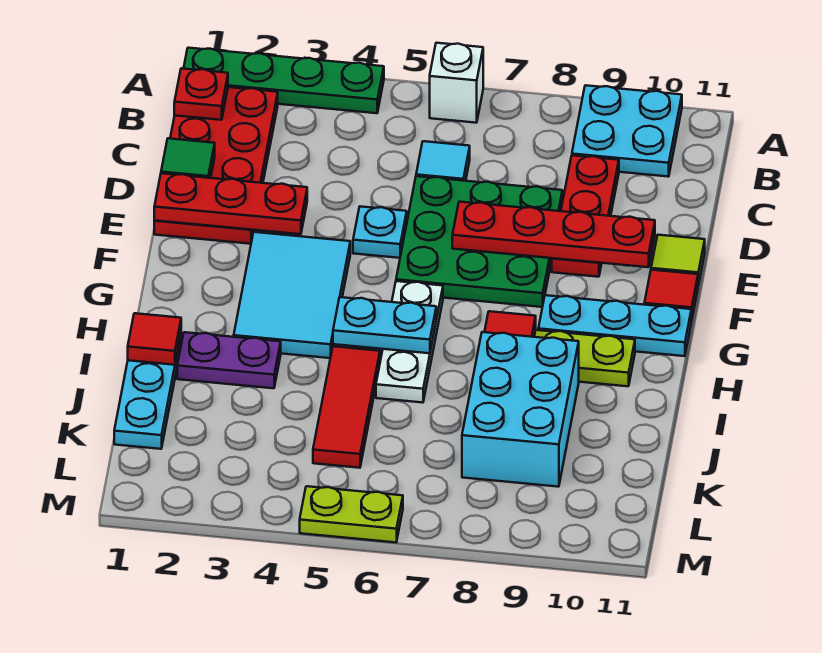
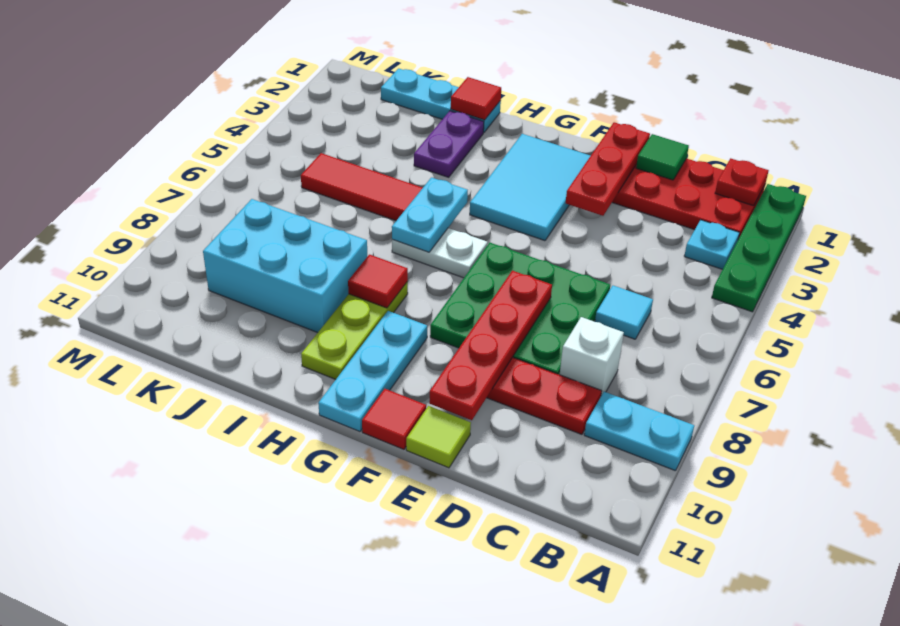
white 1x1 brick [430,43,483,123] -> white 1x1 brick moved to [560,317,624,396]
cyan 2x2 plate [572,85,682,177] -> cyan 1x2 plate [584,392,694,471]
cyan 1x1 plate [353,207,407,258] -> cyan 1x1 plate moved to [684,220,740,269]
cyan 2x3 tile [234,232,350,358] -> cyan 2x3 tile turned to [470,134,590,241]
white 1x3 plate [376,281,443,403] -> white 1x2 plate [392,228,488,278]
lime 1x2 plate [300,486,403,542] -> none

